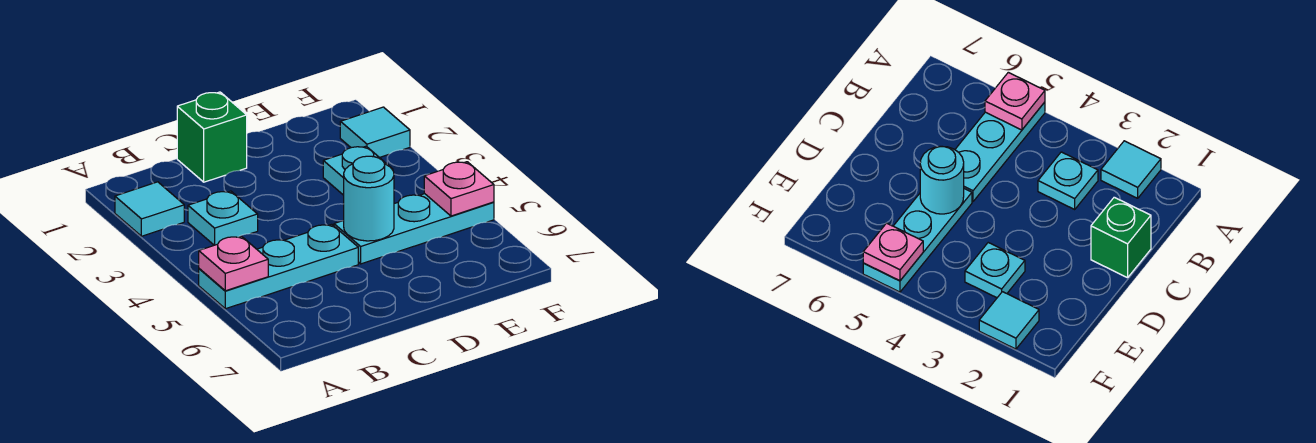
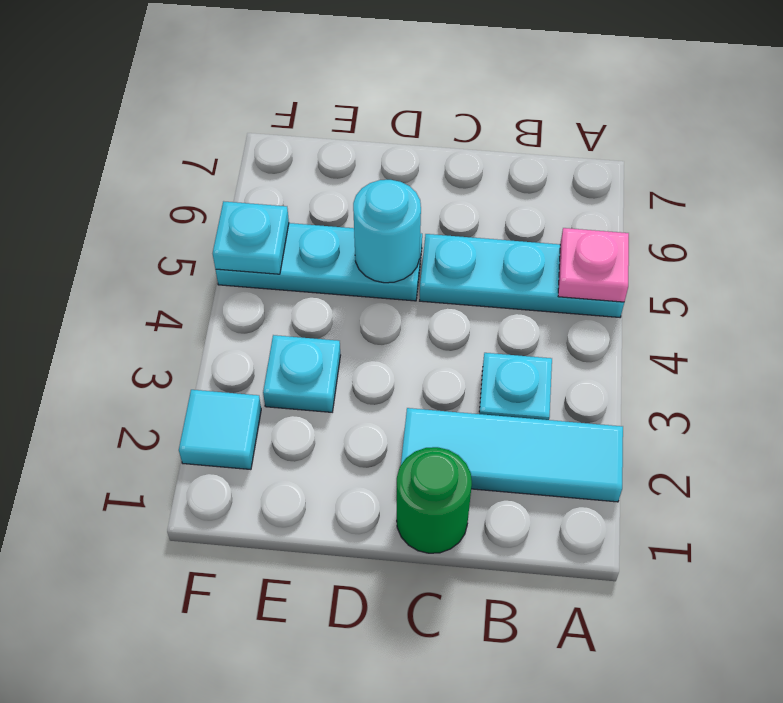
cyan 1x1 tile [115,182,184,236] -> cyan 1x3 tile [401,408,623,502]
green 1x1 brick [177,92,247,182] -> green 1x1 round brick [397,447,472,553]
pink 1x1 plate [424,162,494,216] -> cyan 1x1 plate [213,201,289,274]

